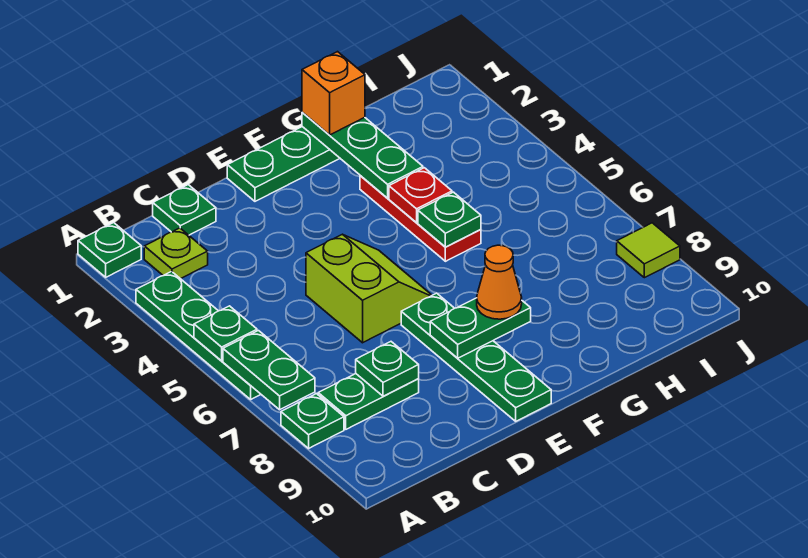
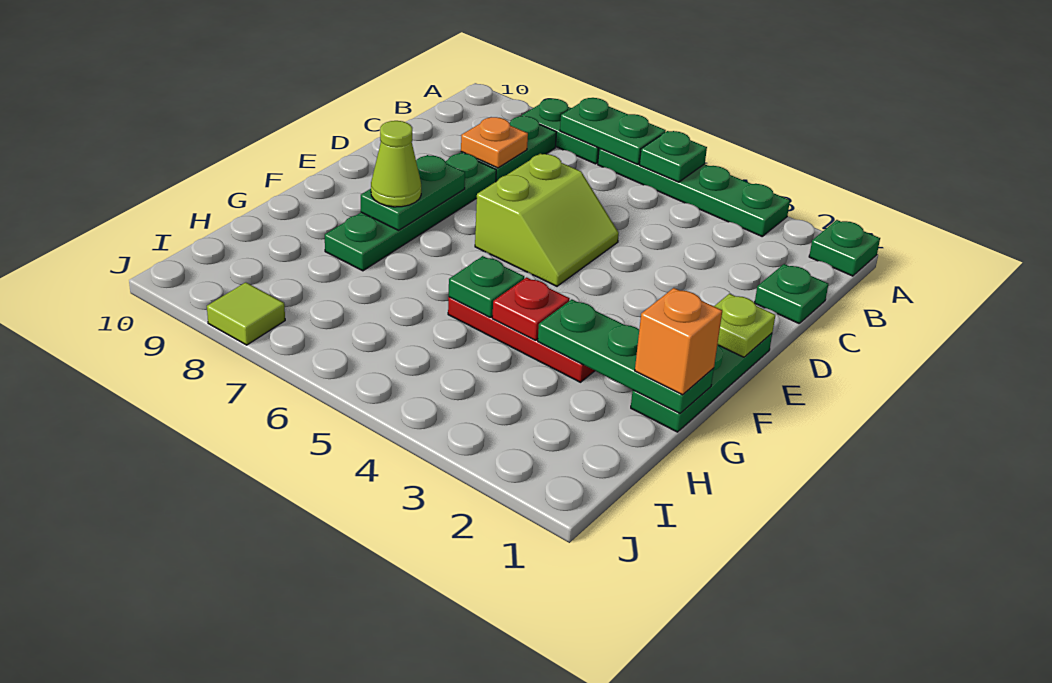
green 1x1 plate [281,394,344,448] -> green 1x2 plate [522,99,599,164]
lime 1x1 plate [144,228,208,279] -> lime 1x1 plate moved to [714,294,775,357]
green 1x1 plate [356,342,419,396] -> orange 1x1 plate [461,117,528,168]
lime 2x2 slope [306,234,432,343] -> lime 2x2 slope turned to [475,154,619,286]
green 1x4 plate [401,293,551,421] -> green 1x4 plate turned to [325,153,496,271]
orange 1x1 cone [477,245,522,319] -> lime 1x1 cone [371,121,421,207]

